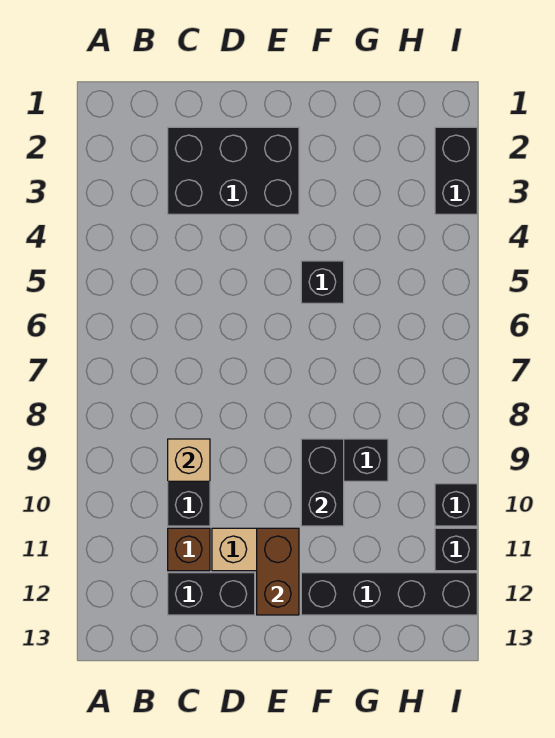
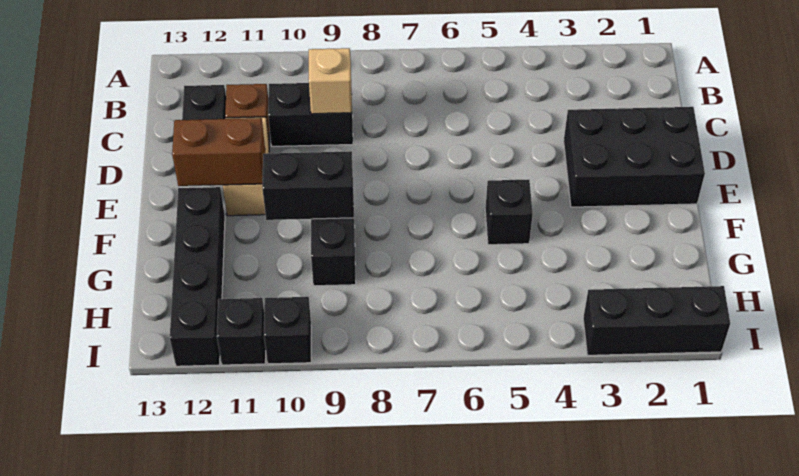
black 2x3 brick [168,127,299,214] -> black 2x3 brick turned to [564,107,705,207]
black 1x2 brick [435,127,477,214] -> black 1x3 brick [583,286,730,355]

